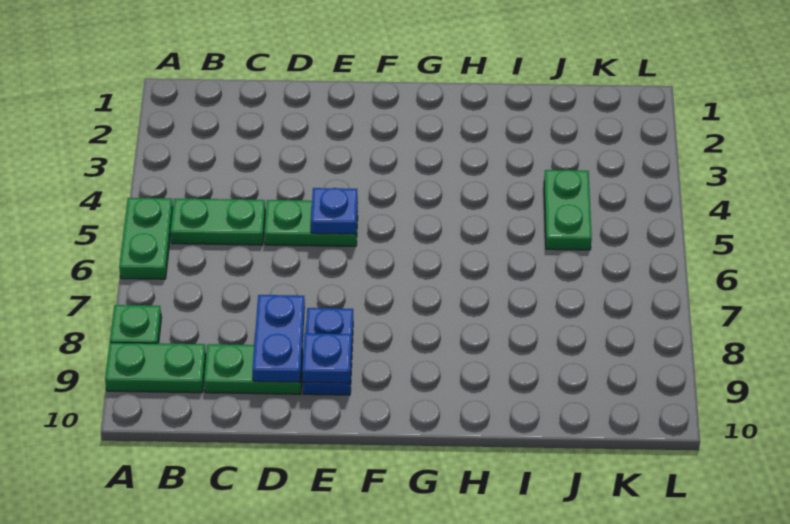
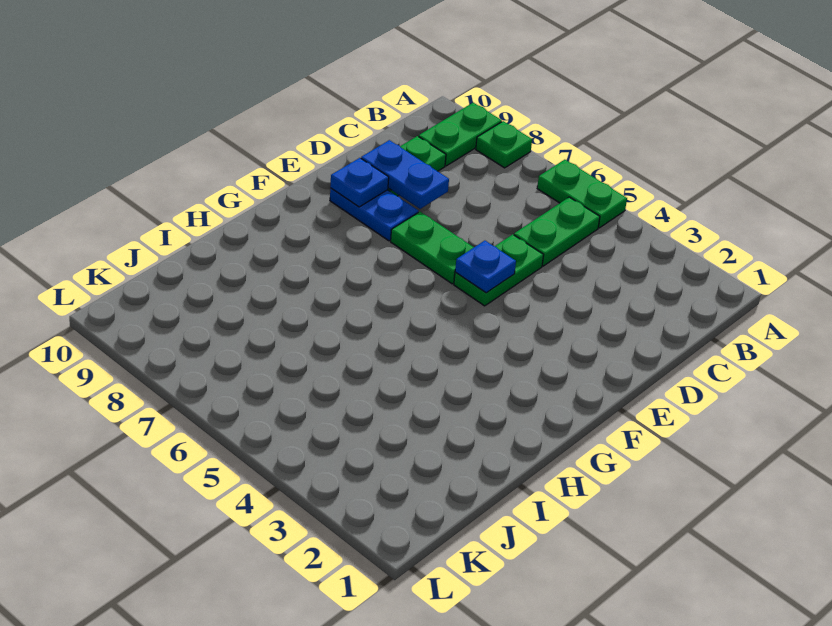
green 1x2 plate [544,170,592,250] -> green 1x2 plate moved to [391,212,474,284]

